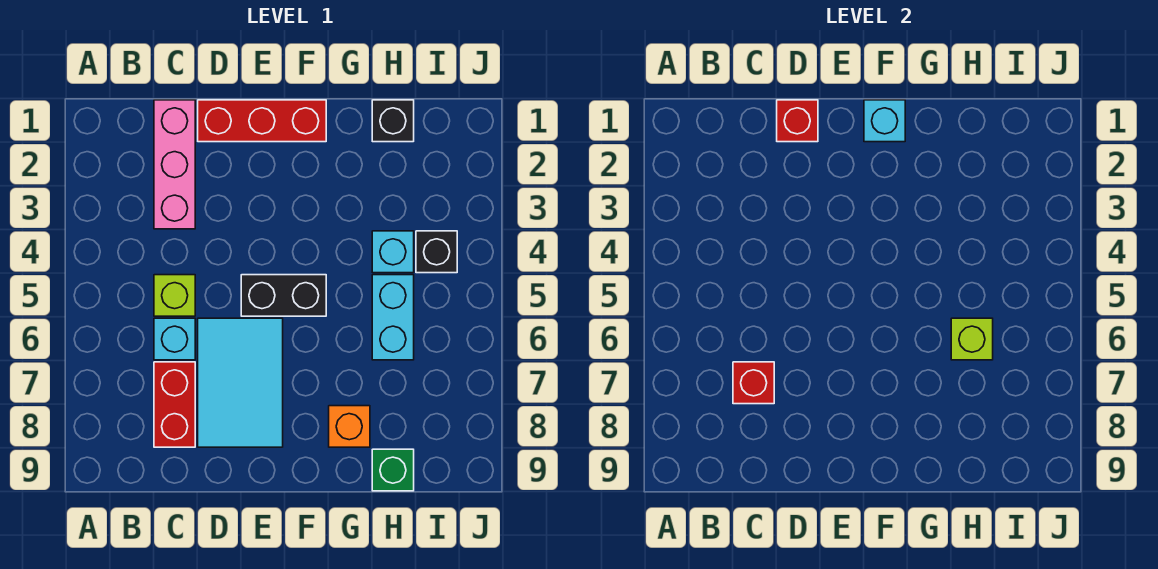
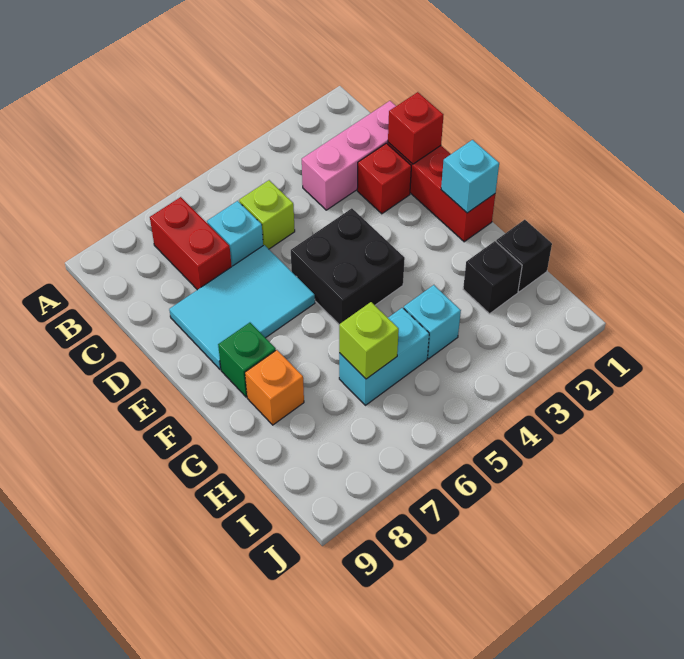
red 1x2 brick [154,362,195,447] -> red 1x2 brick turned to [150,197,232,290]
red 1x1 brick [733,362,774,404] -> red 1x1 brick moved to [357,143,411,214]
black 1x2 brick [241,275,326,316] -> black 2x2 brick [291,208,405,324]
green 1x1 brick [372,449,414,491] -> green 1x1 brick moved to [218,323,276,397]
black 1x1 brick [416,231,457,273] -> black 1x1 brick moved to [463,241,522,314]

